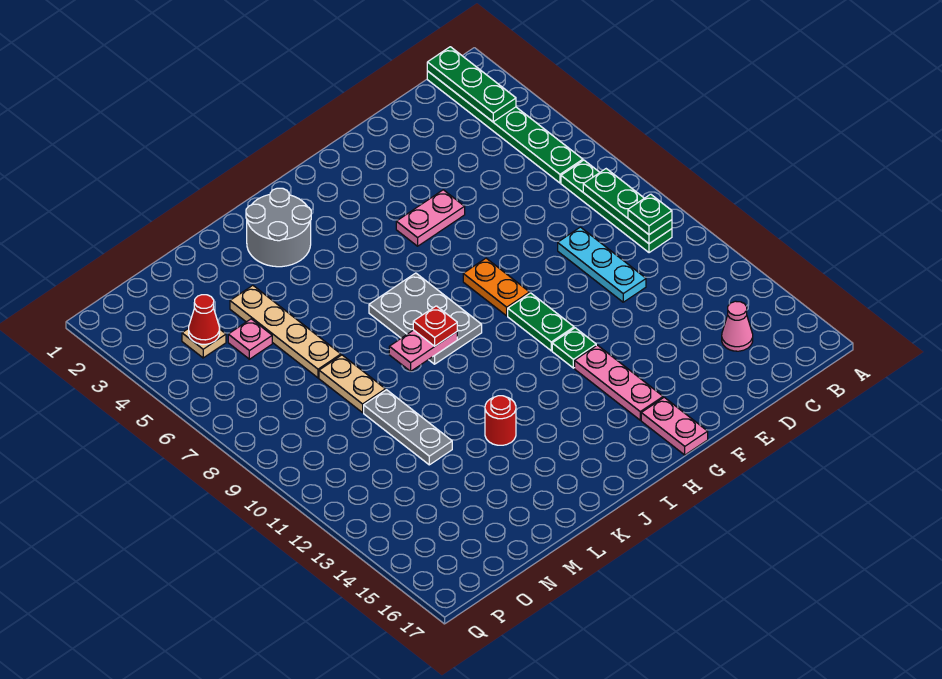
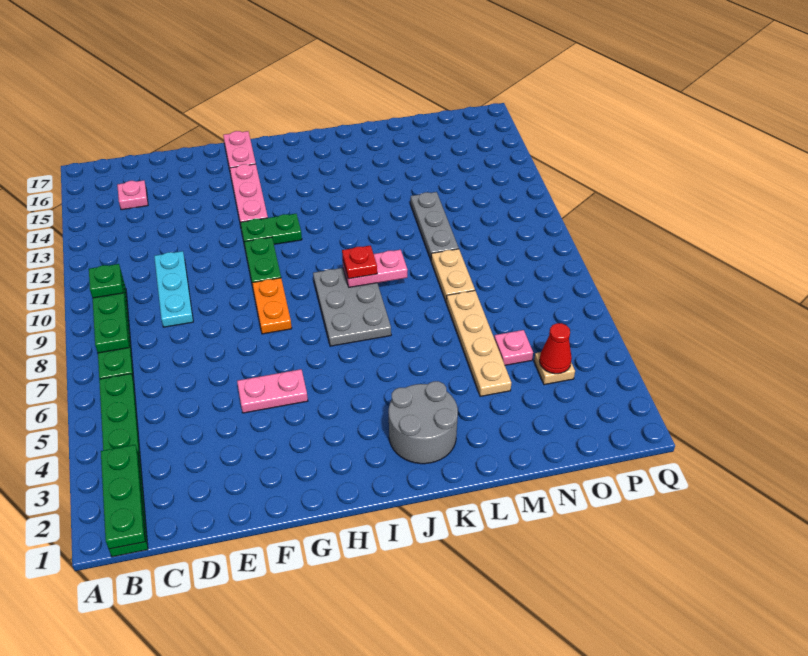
pink 1x1 cone [722,301,753,351] -> pink 1x1 plate [117,180,148,210]
green 1x1 plate [552,328,596,368] -> green 1x2 plate [240,214,302,245]
red 1x1 round brick [485,396,516,445] -> none

